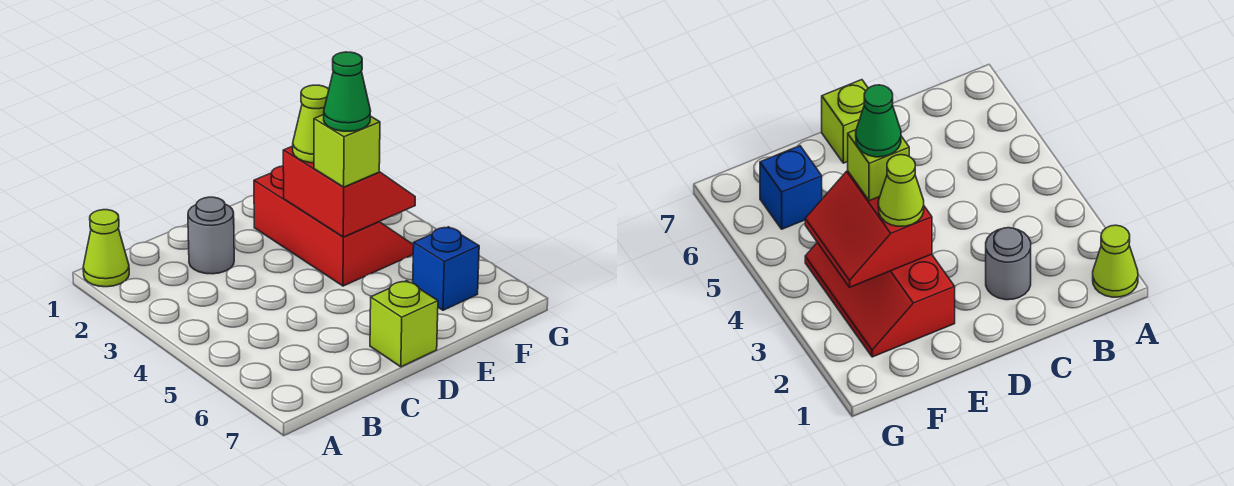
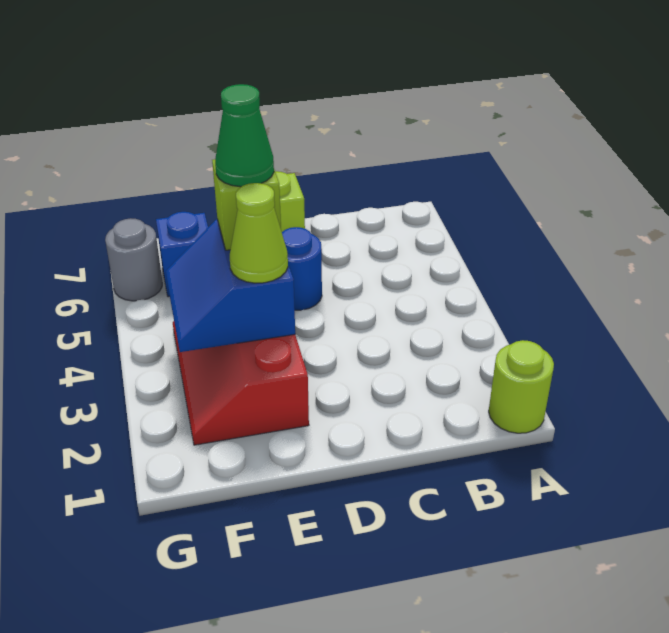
lime 1x1 cone [83,210,129,287] -> lime 1x1 round brick [489,340,554,433]
grey 1x1 round brick [188,197,234,274] -> grey 1x1 round brick moved to [105,218,162,301]
none -> blue 1x1 round brick [282,227,322,310]
red 2x2 slope [283,146,415,237] -> blue 2x2 slope [166,219,295,352]

